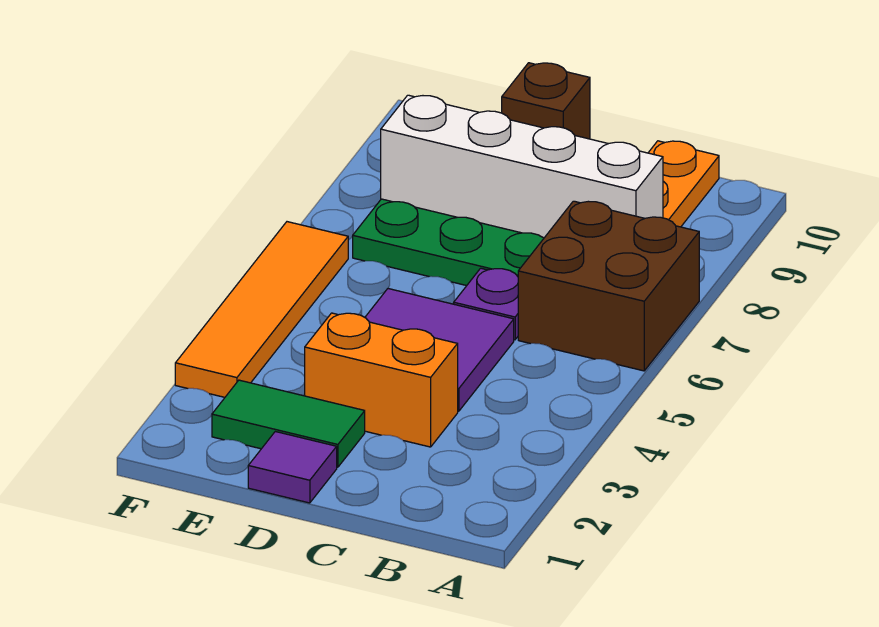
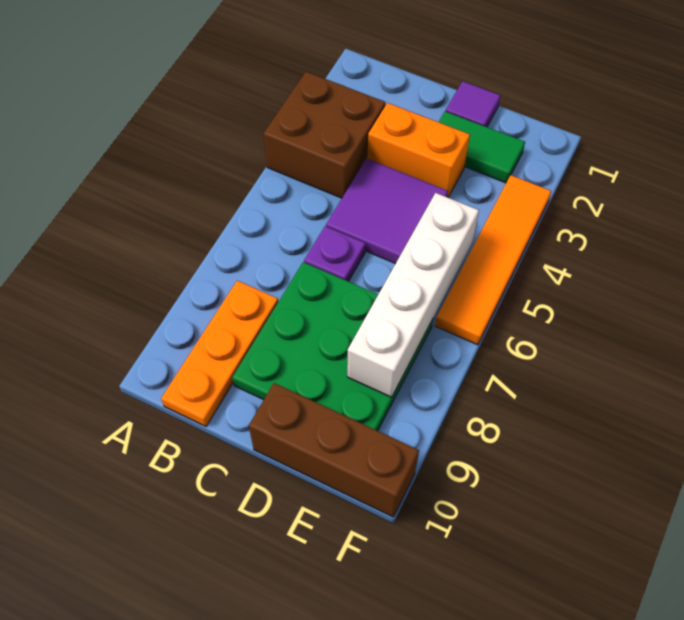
brown 2x2 brick [518,201,699,371] -> brown 2x2 brick moved to [264,72,385,198]
white 1x4 brick [381,95,663,238] -> white 1x4 brick turned to [347,193,479,397]
brown 1x1 brick [502,63,590,139] -> brown 1x3 brick [249,383,419,517]

